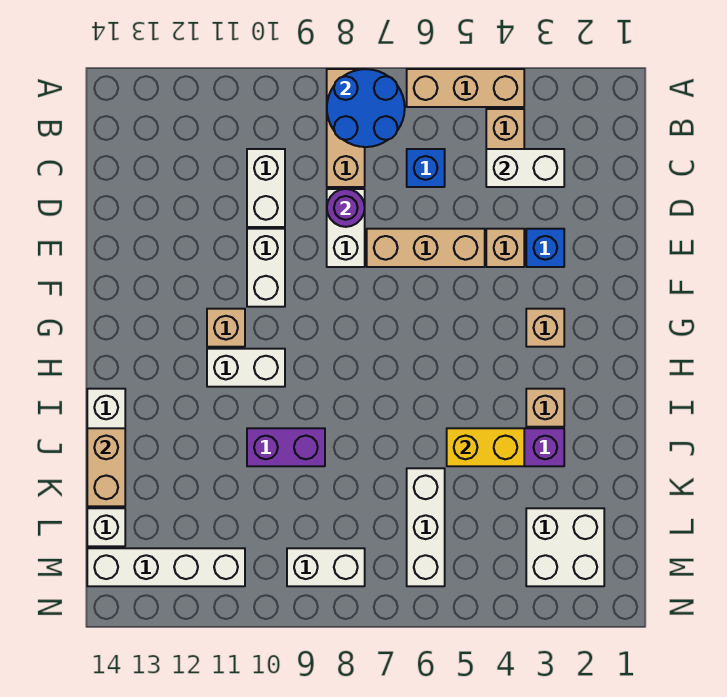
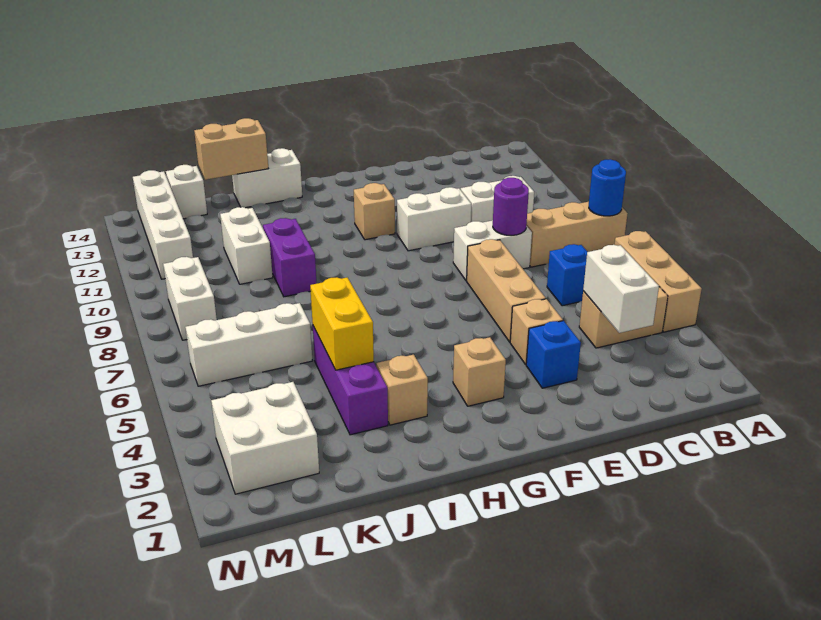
blue 2x2 round brick [327,69,405,147] -> blue 1x1 round brick [589,160,626,216]
white 1x2 brick [207,349,285,387] -> white 1x2 brick moved to [220,207,273,284]

